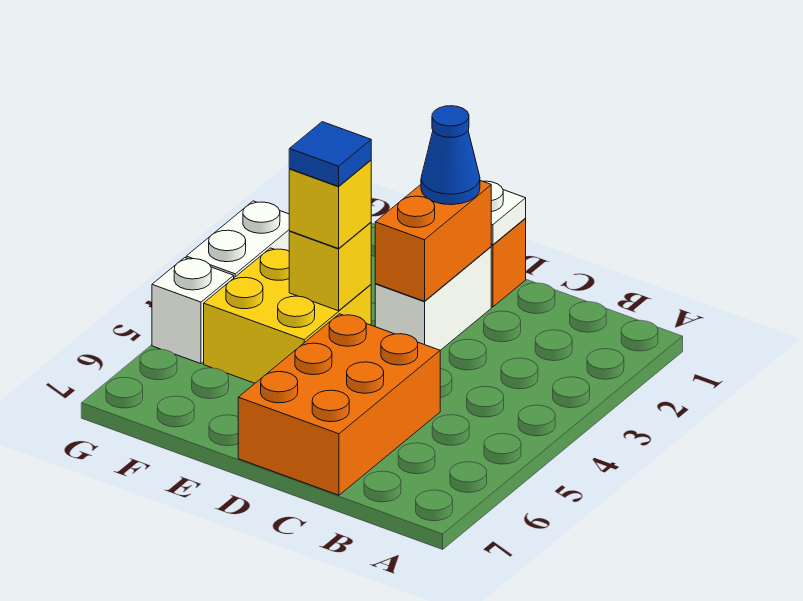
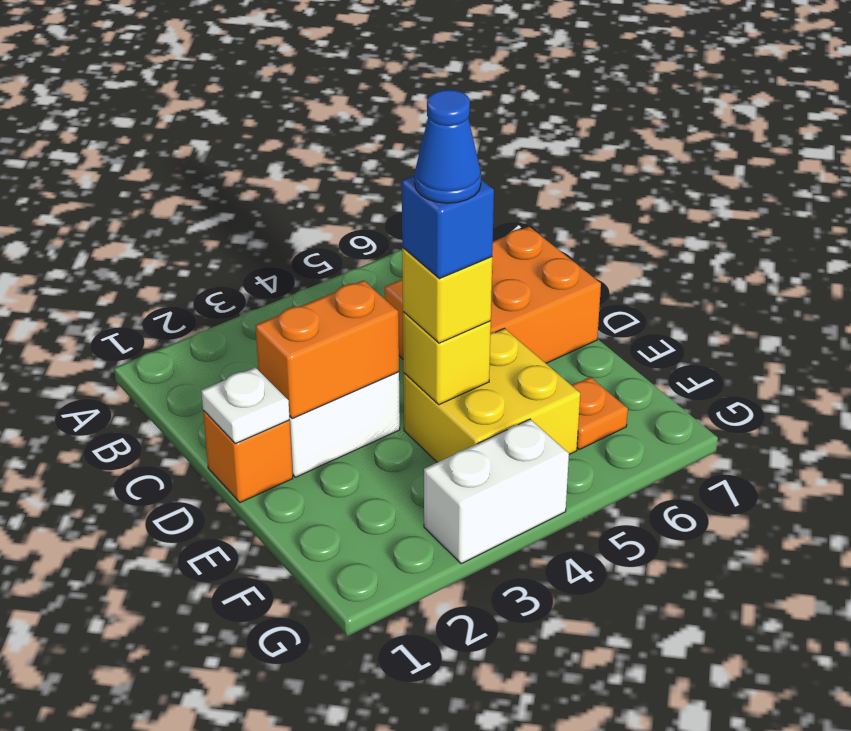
blue 1x1 cone [421,106,480,205] -> blue 1x1 cone moved to [415,90,481,203]
blue 1x1 tile [289,122,371,186] -> blue 1x1 brick [402,175,494,279]
none -> orange 1x1 plate [572,377,628,449]
white 1x1 brick [152,258,234,364] -> none

